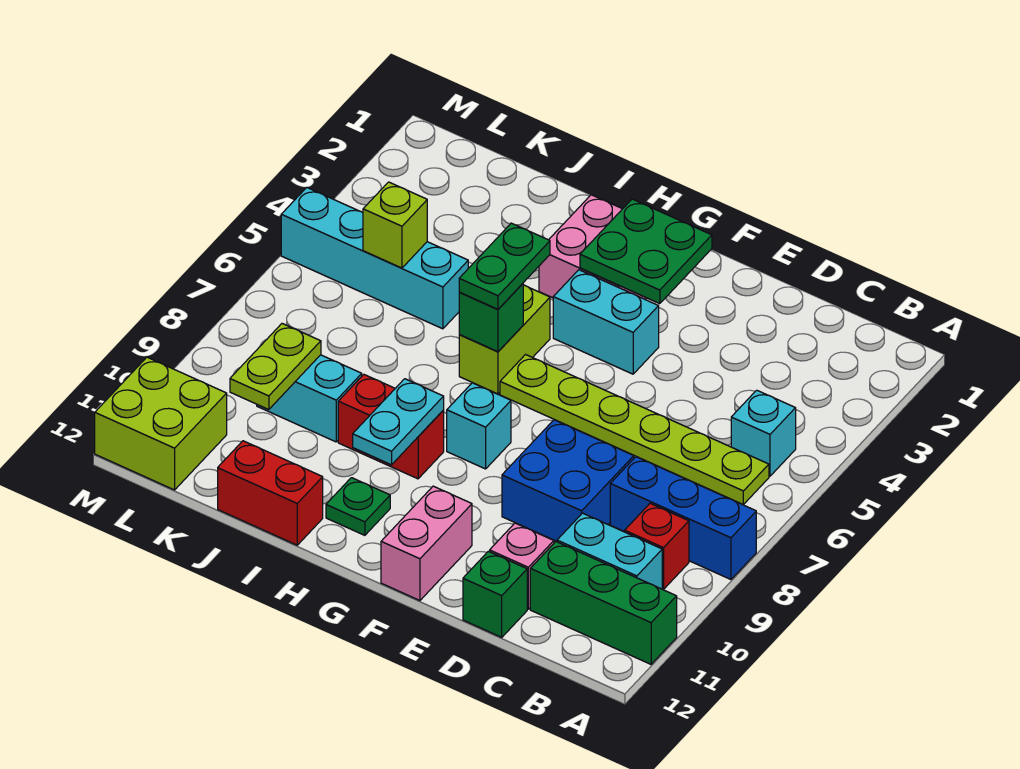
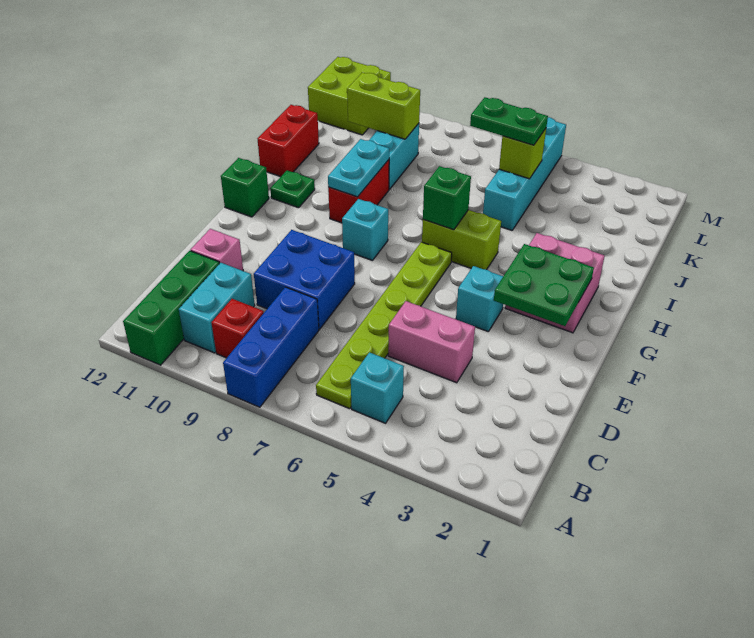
green 1x1 brick [463,551,527,637] -> green 1x1 brick moved to [221,158,269,217]
cyan 1x2 brick [553,270,659,374] -> cyan 1x1 brick [456,266,503,332]
pink 1x2 brick [381,486,472,601] -> pink 1x2 brick moved to [388,301,475,383]
green 1x2 plate [459,223,550,309] -> green 1x2 plate moved to [470,97,548,145]
cyan 1x2 plate [353,379,444,465] -> cyan 1x2 plate turned to [328,139,389,197]
lime 1x2 plate [230,324,321,410] -> lime 1x2 brick [347,72,420,139]

